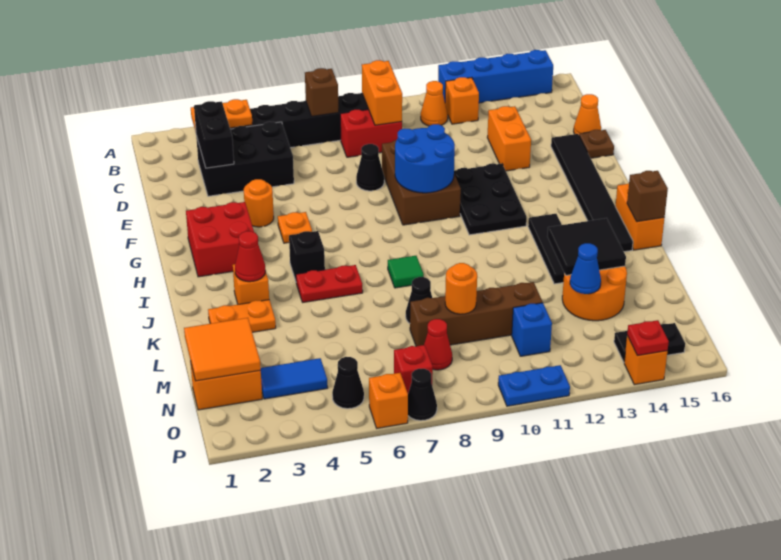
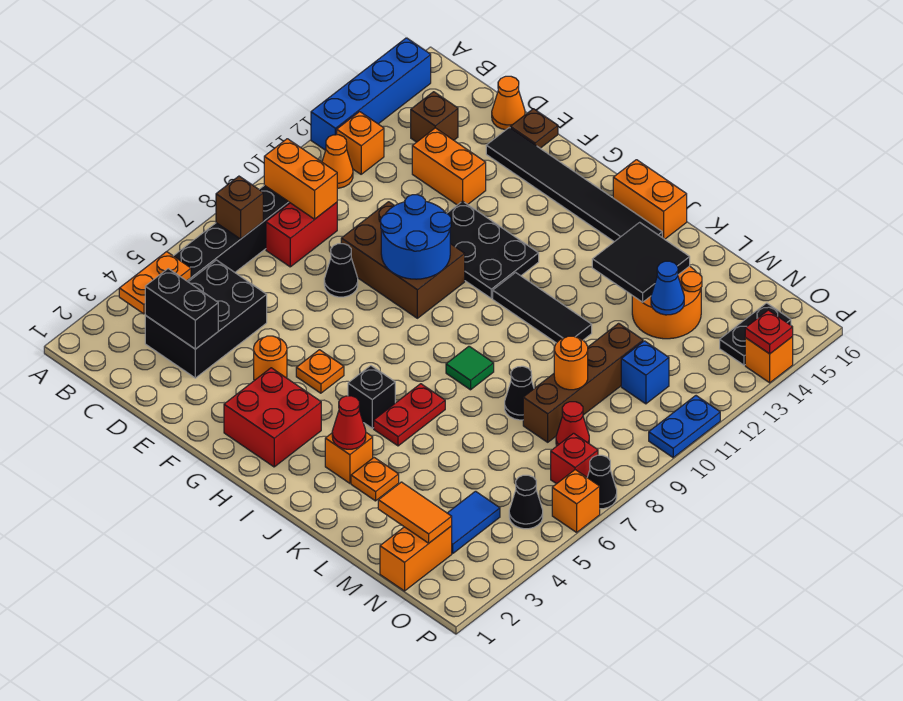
black 1x3 tile [528,214,564,284] -> black 1x3 tile moved to [493,273,592,343]
brown 1x1 brick [627,171,668,222] -> brown 1x1 brick moved to [411,92,458,142]
orange 1x2 plate [208,300,276,332] -> orange 1x1 plate [351,458,399,501]
orange 2x2 tile [184,318,261,381] -> orange 1x2 tile [378,482,452,543]

